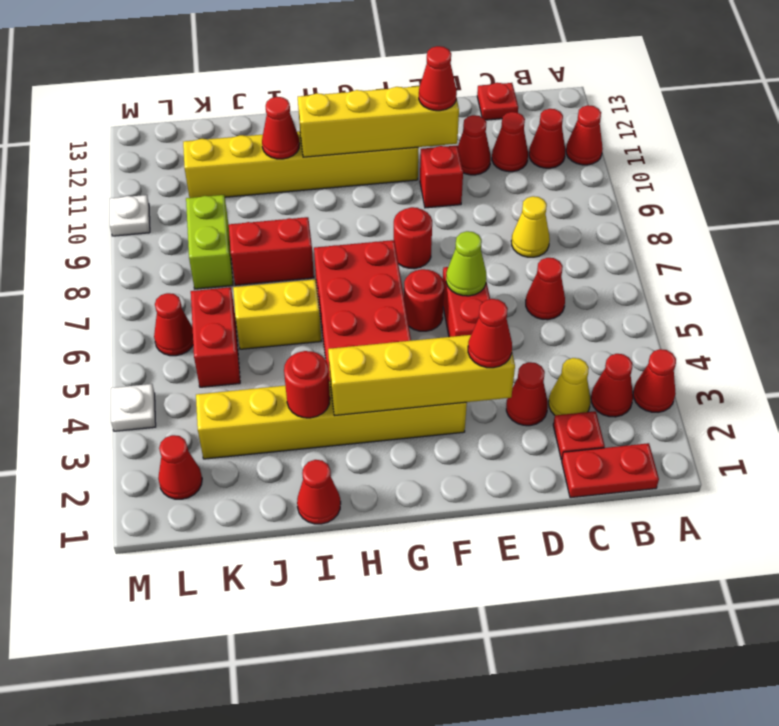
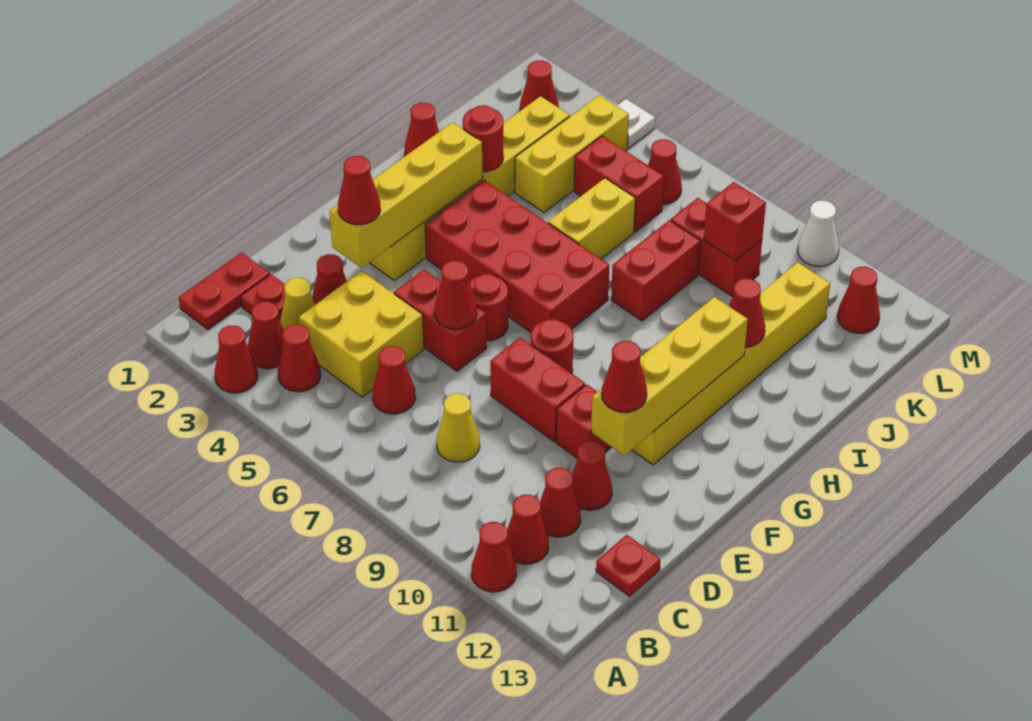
none -> red 1x1 cone [278,324,321,392]
none -> yellow 2x2 brick [299,271,424,397]
lime 1x1 cone [446,231,486,296] -> red 1x1 cone [435,261,477,329]
none -> red 1x2 brick [490,337,585,442]
none -> yellow 1x3 brick [515,95,629,212]
lime 1x2 brick [186,195,233,289] -> red 1x2 brick [671,198,762,296]
none -> red 1x1 brick [704,182,766,261]
none -> red 1x1 cone [837,267,880,333]
white 1x1 plate [110,195,150,236] -> white 1x1 cone [798,201,839,266]

